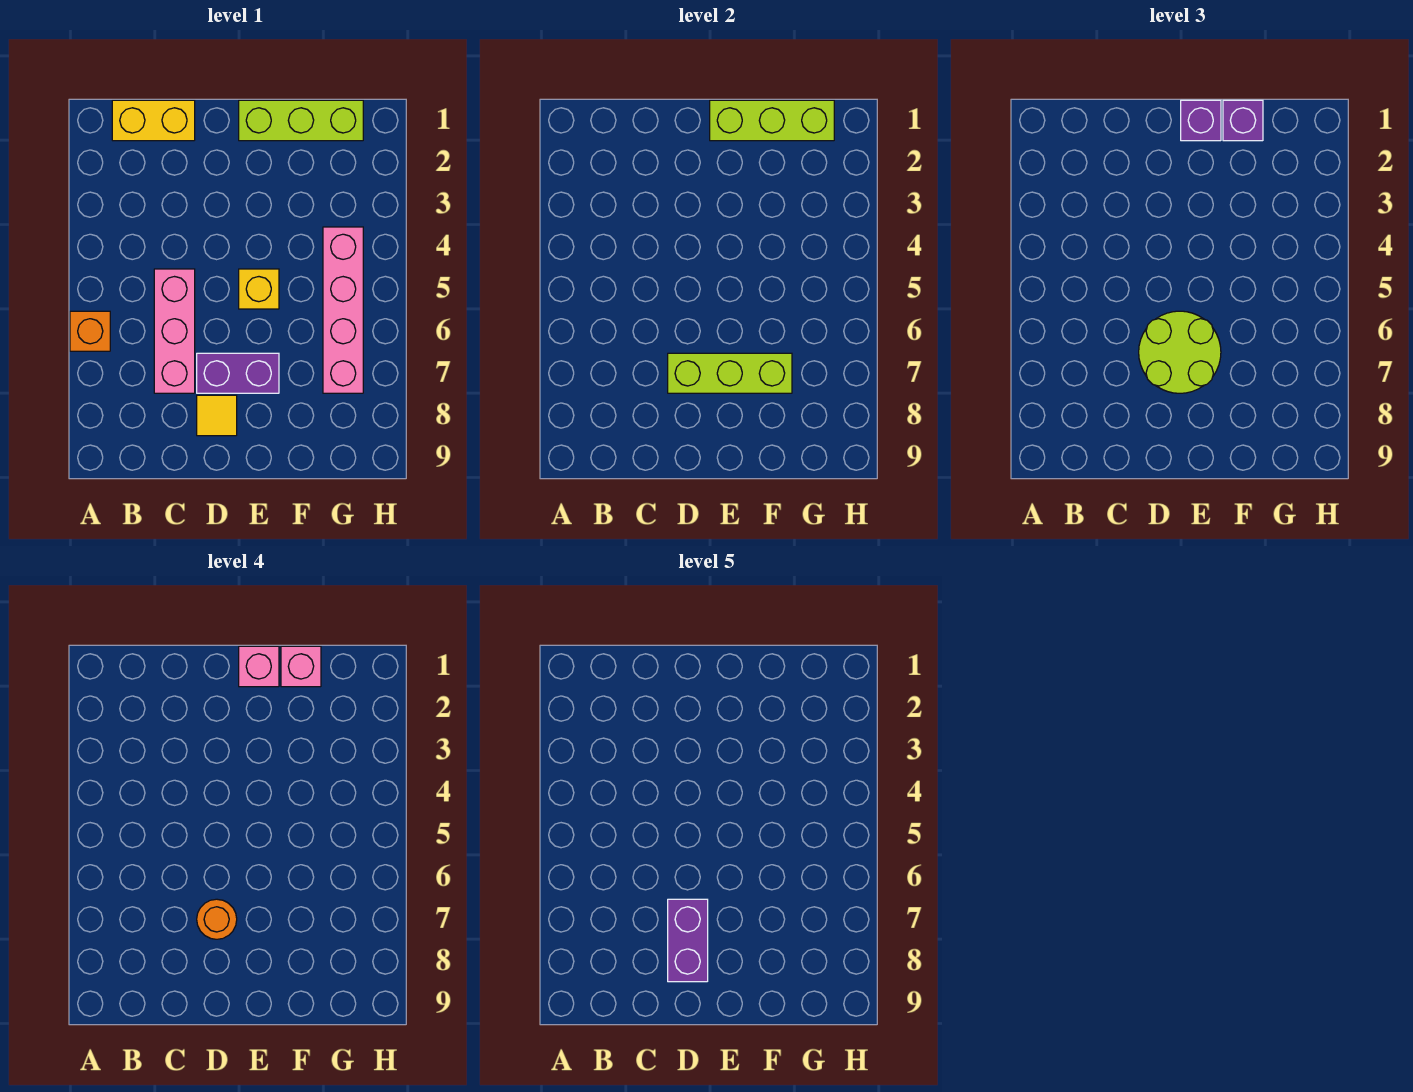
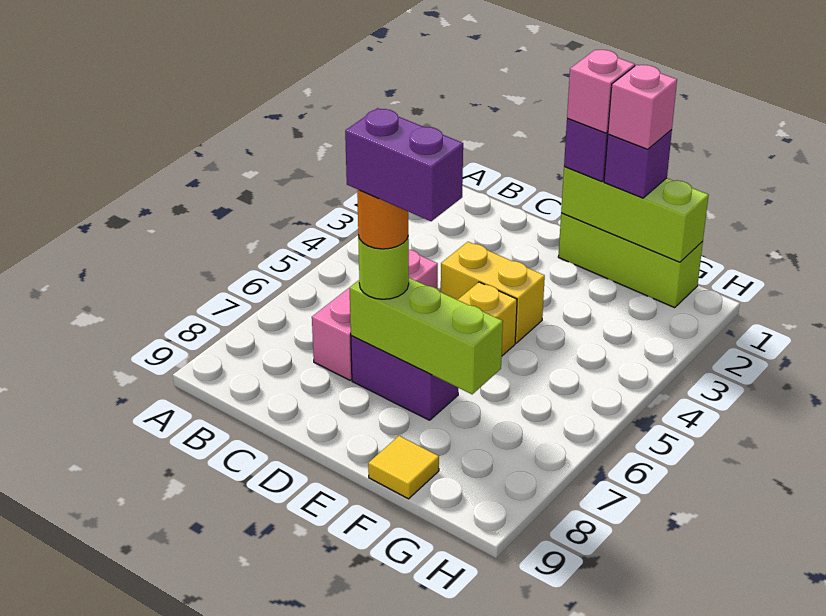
orange 1x1 brick [70,311,110,351] -> none
yellow 1x2 brick [112,100,195,141] -> yellow 1x2 brick moved to [441,242,545,343]
lime 2x2 round brick [1139,311,1221,393] -> lime 1x1 round brick [358,235,409,299]
purple 1x2 brick [668,899,708,982] -> purple 1x2 brick turned to [345,108,463,221]
yellow 1x1 tile [197,395,237,436] -> yellow 1x1 tile moved to [368,436,439,499]
pink 1x4 brick [323,227,363,393] -> none

